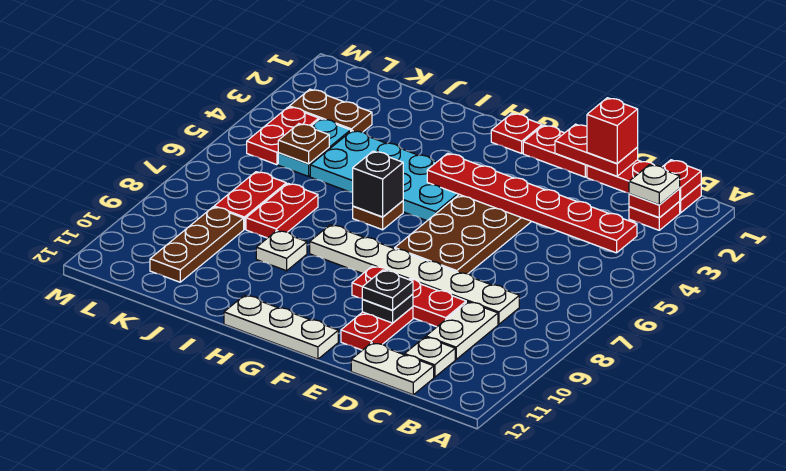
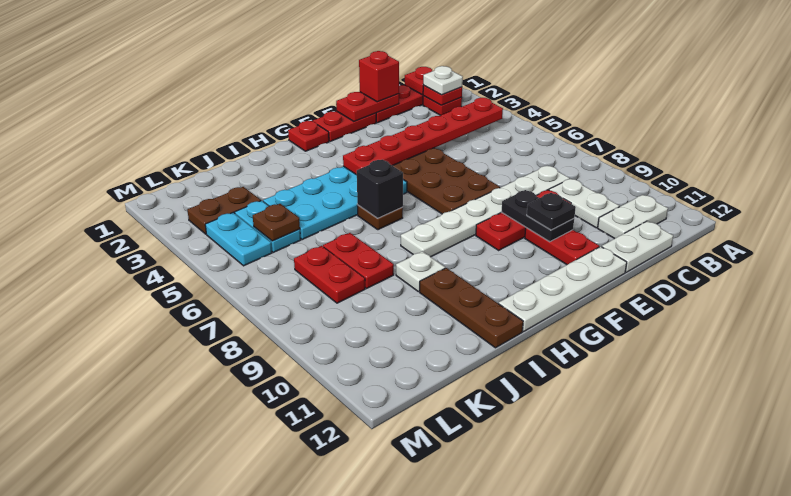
white 1x1 plate [405,337,455,377] -> white 1x2 plate [598,195,668,239]
black 1x1 plate [362,294,413,323] -> black 1x2 plate [501,190,574,242]
white 1x3 plate [224,295,338,359] -> white 1x4 plate [499,247,627,332]
brown 1x3 plate [150,207,244,282] -> brown 1x3 plate moved to [420,268,523,348]
red 1x2 plate [247,107,319,165] -> cyan 1x2 plate [205,213,272,266]

